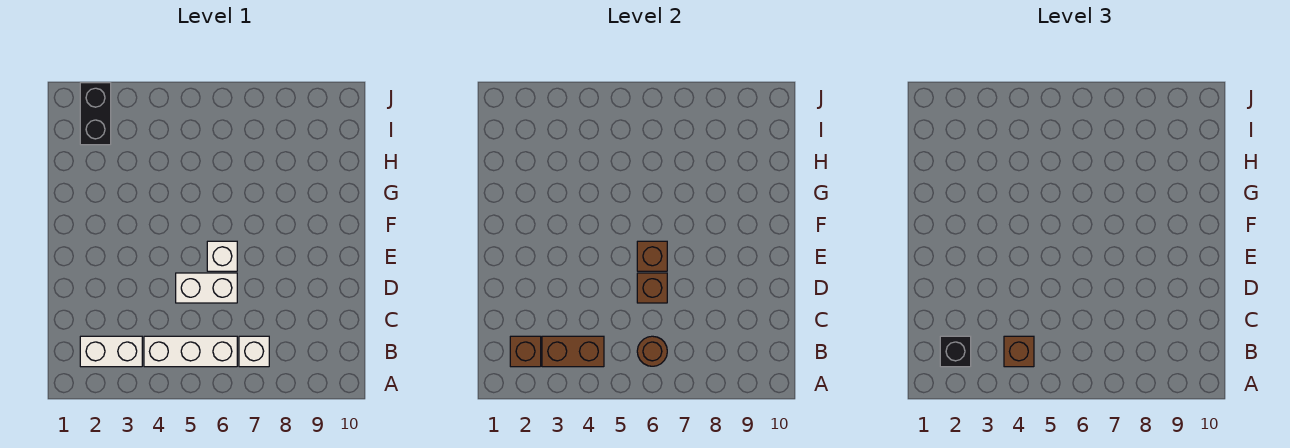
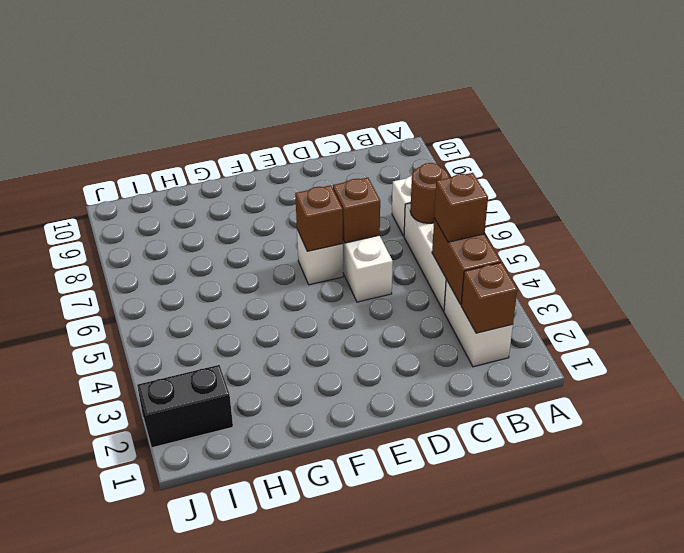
black 1x1 brick [940,336,971,367] -> none

